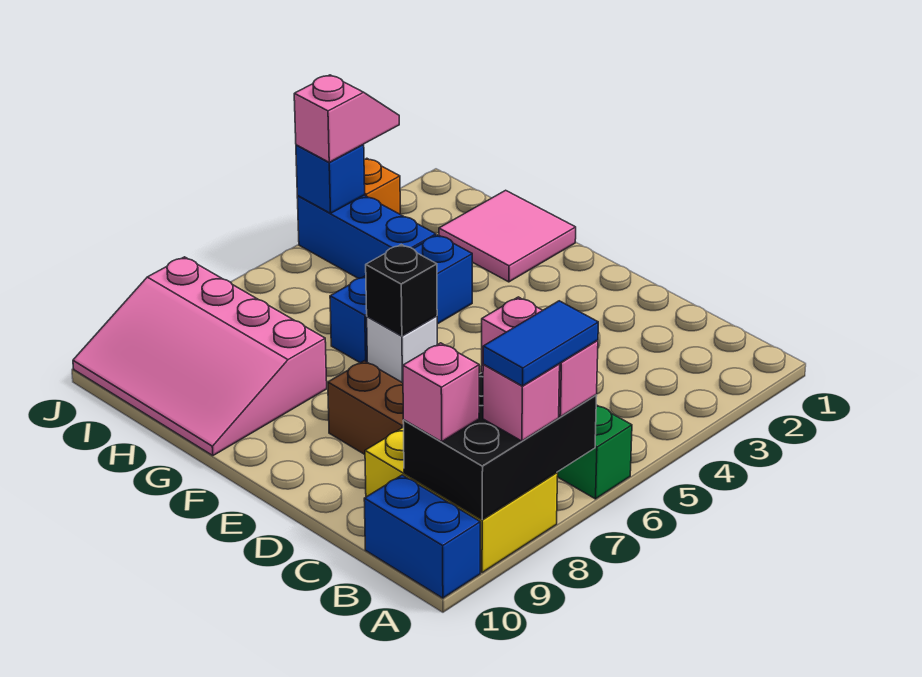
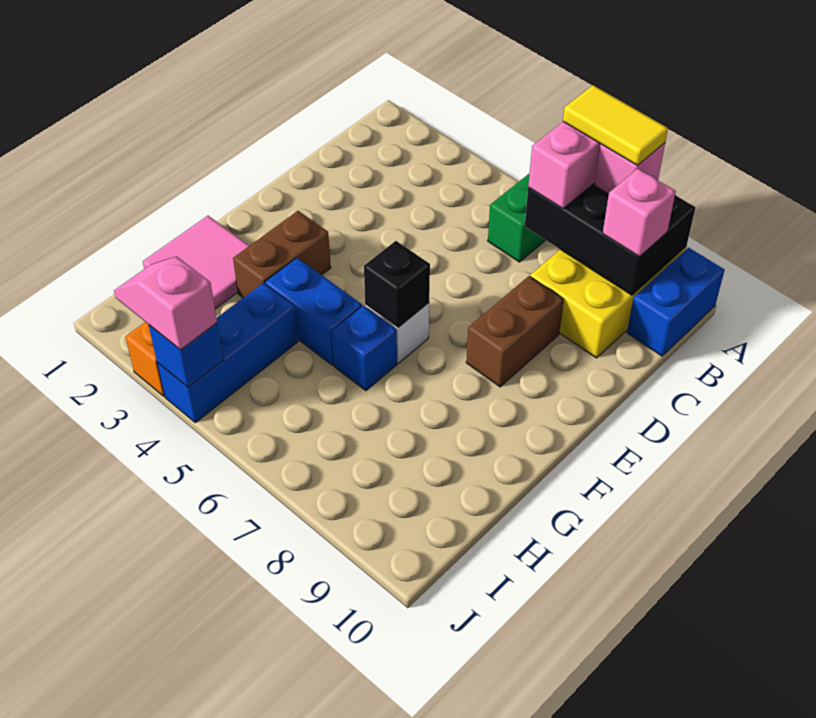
blue 1x2 tile [483,301,598,386] -> yellow 1x2 tile [563,85,668,165]
none -> brown 1x2 brick [233,211,331,298]
pink 3x4 slope [73,257,327,456] -> none

